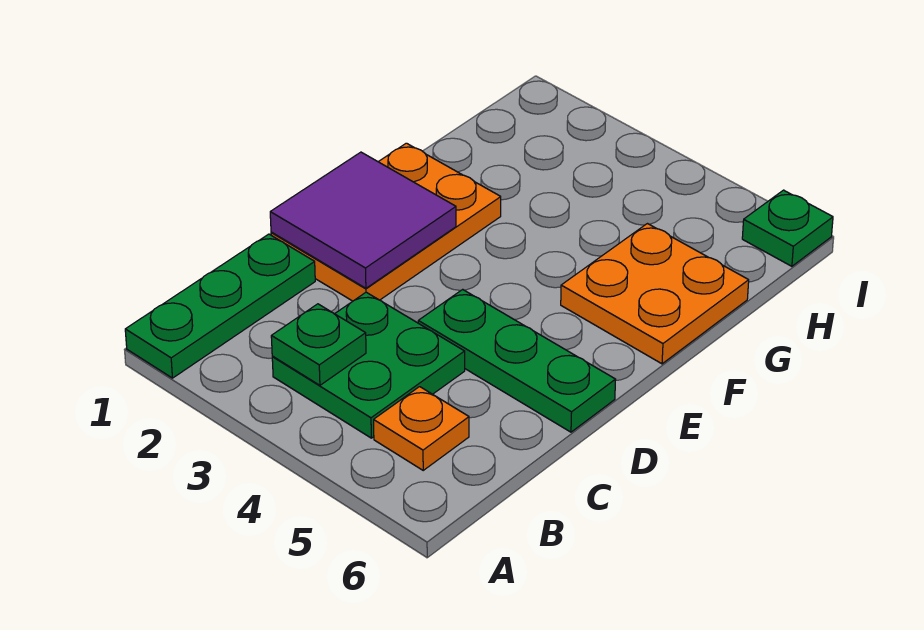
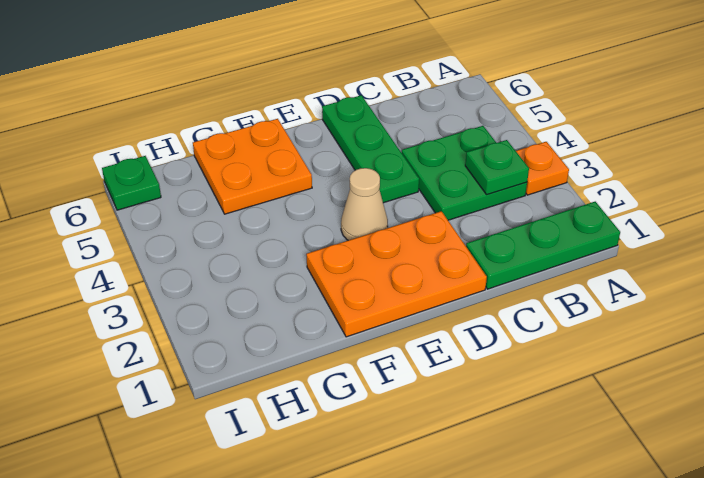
orange 1x1 plate [374,387,469,470] -> orange 1x1 plate moved to [516,142,569,195]
purple 2x2 tile [270,152,456,288] -> none
none -> tan 1x1 cone [341,168,388,240]

